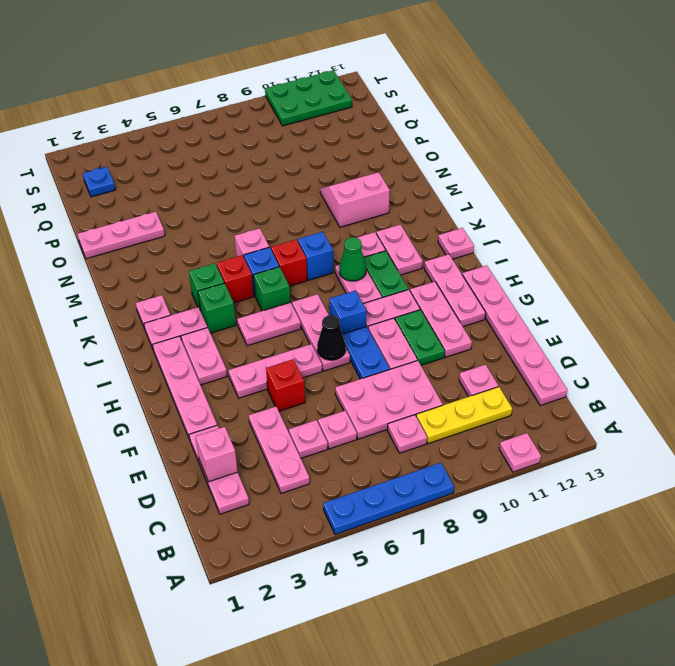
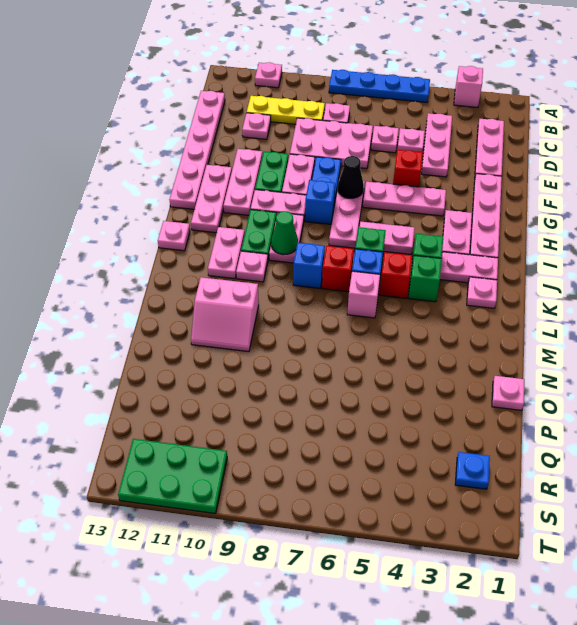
pink 1x1 brick [196,427,238,482] -> pink 1x1 brick moved to [454,66,483,108]
pink 1x3 plate [78,212,165,259] -> pink 1x1 plate [492,376,524,410]

